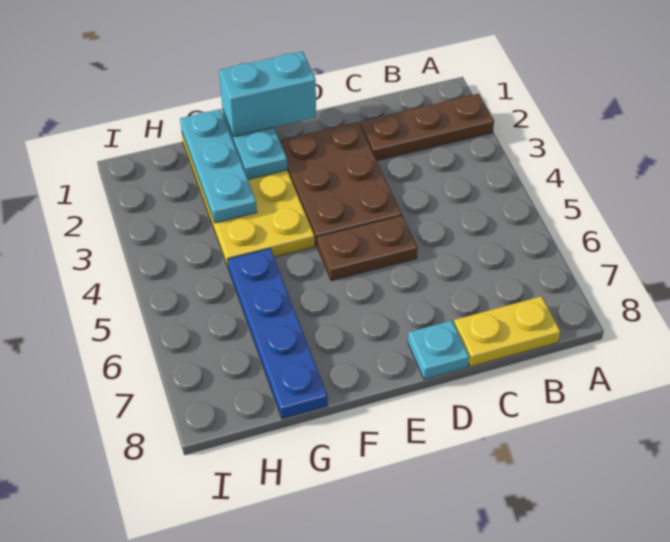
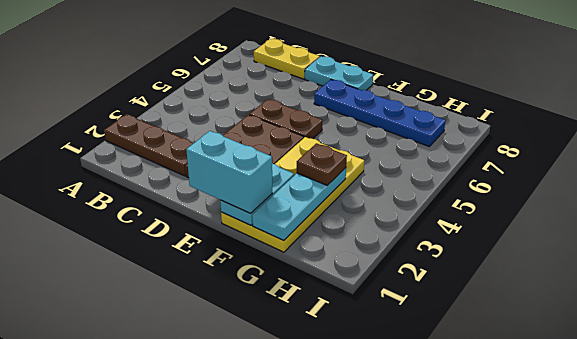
cyan 1x1 plate [408,321,469,379] -> cyan 1x2 plate [305,57,373,90]
none -> brown 1x1 plate [297,143,347,185]
blue 1x4 plate [228,249,328,419] -> blue 1x4 plate turned to [314,80,446,146]

